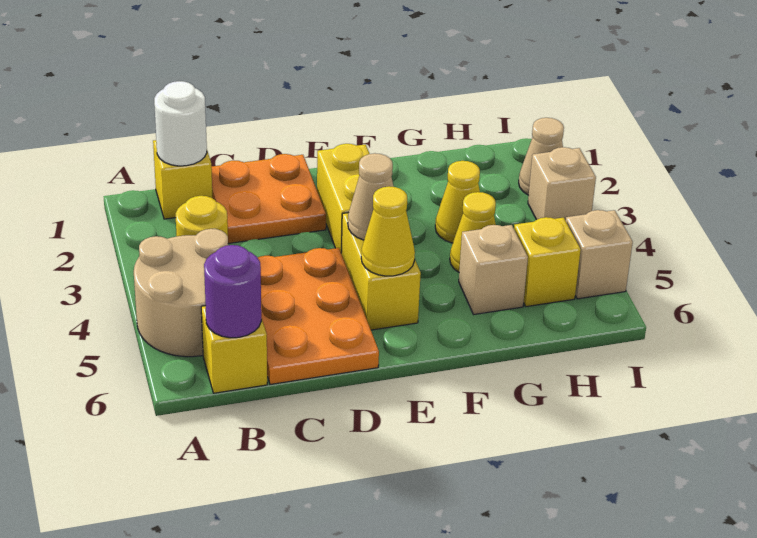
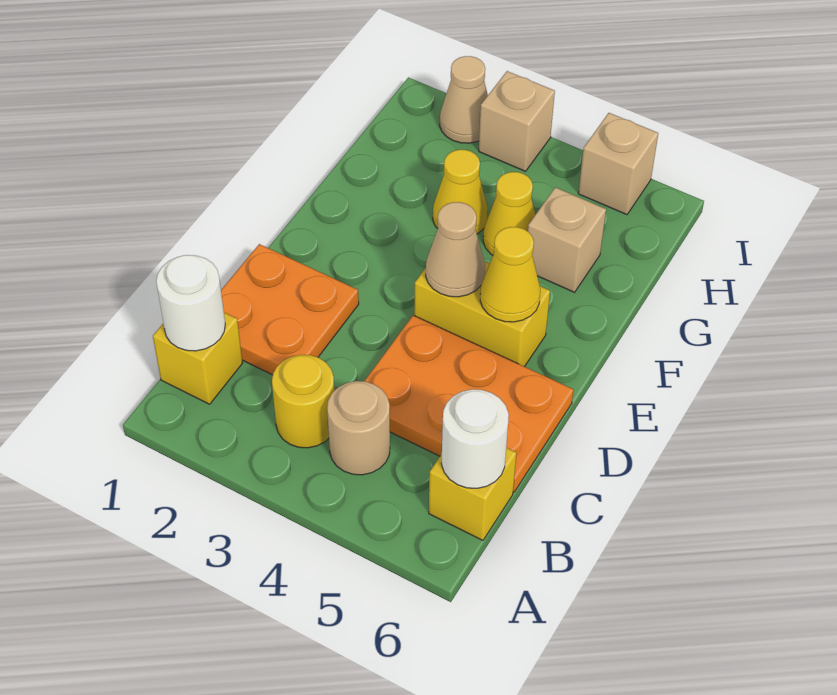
tan 2x2 round brick [134,229,228,357] -> tan 1x1 round brick [327,381,390,475]
purple 1x1 round brick [204,245,261,338] -> white 1x1 round brick [441,389,509,488]
yellow 1x2 brick [317,144,370,252] -> none
yellow 1x1 brick [514,217,581,307] -> none

